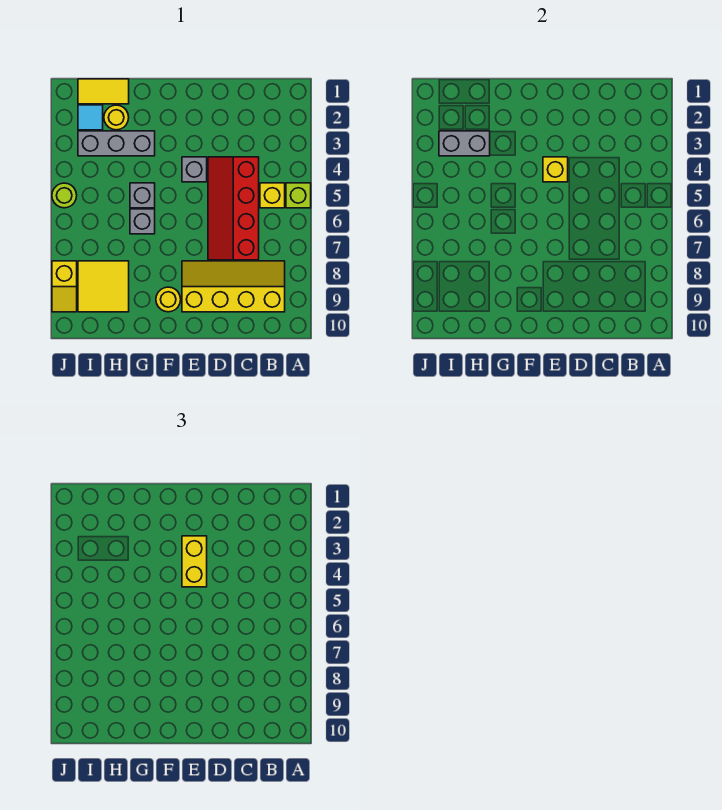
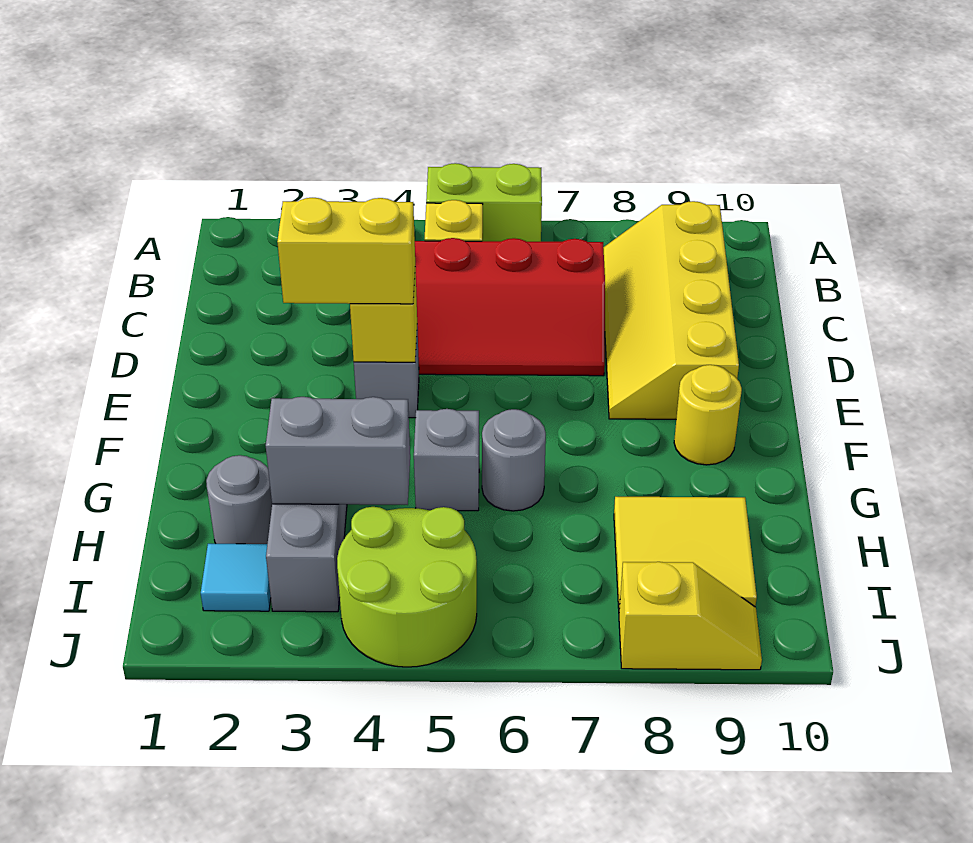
lime 1x1 brick [286,183,311,208] -> lime 1x2 brick [426,163,542,242]
grey 1x1 brick [130,209,155,234] -> grey 1x1 round brick [482,409,546,511]
yellow 1x2 tile [78,79,129,104] -> none
yellow 1x1 round brick [104,105,129,130] -> grey 1x1 round brick [206,455,272,544]
grey 1x2 brick [439,131,490,156] -> grey 1x2 brick turned to [266,397,410,505]
lime 1x1 round brick [52,183,77,208] -> lime 2x2 round brick [337,507,477,667]

